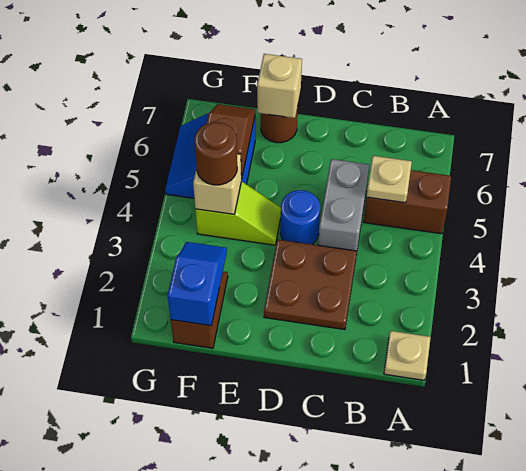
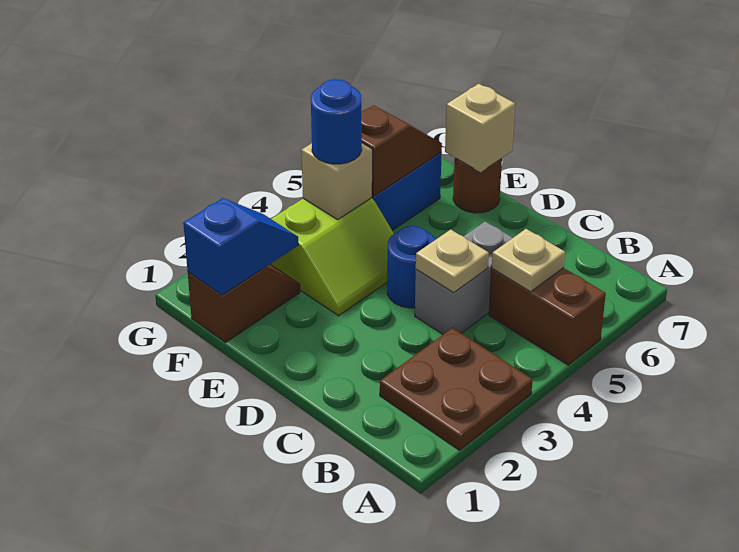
tan 1x1 plate [384,331,431,380] -> tan 1x1 plate moved to [416,229,489,293]
brown 2x2 plate [264,240,357,330] -> brown 2x2 plate moved to [380,328,533,450]
lime 1x2 slope [195,182,281,245] -> lime 2x2 slope [270,198,394,316]
brown 1x1 round brick [195,122,237,185] -> blue 1x1 round brick [311,79,362,164]

